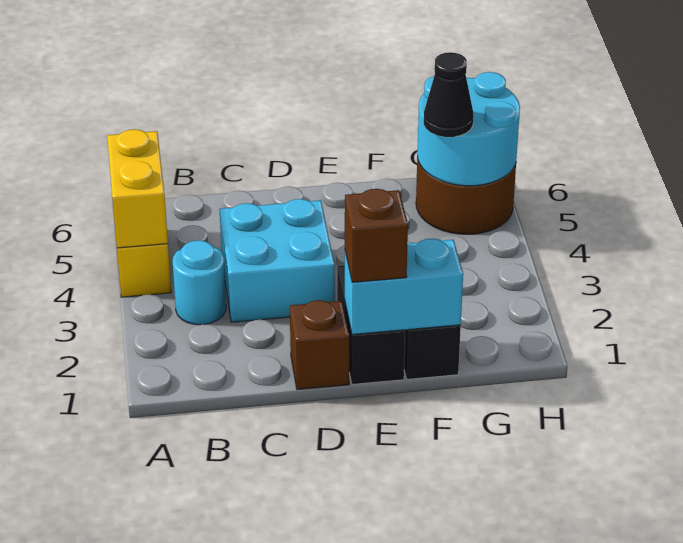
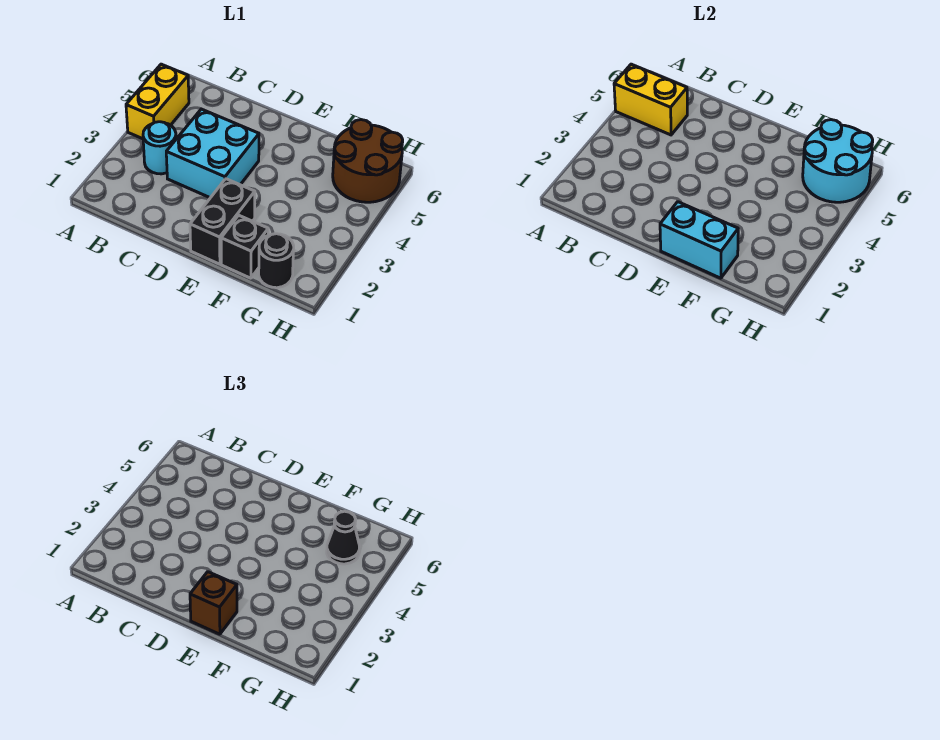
yellow 1x2 brick [107,129,168,248] -> yellow 1x2 brick turned to [614,64,687,135]
brown 1x1 brick [290,300,349,390] -> none
none -> black 1x1 round brick [259,234,294,288]

